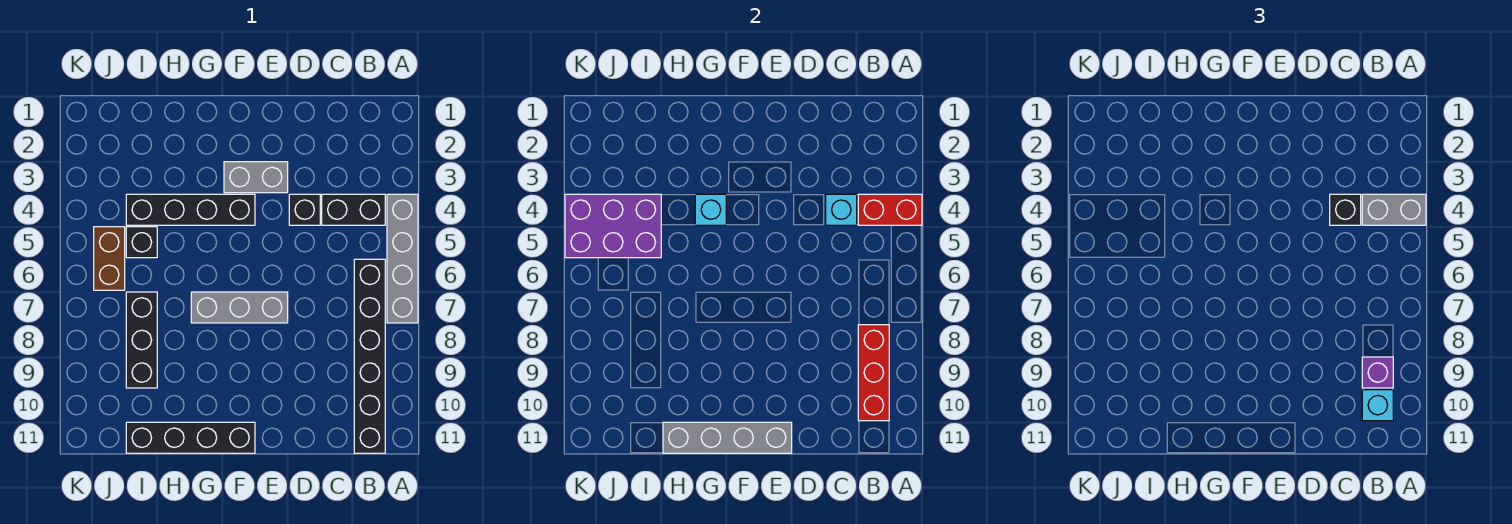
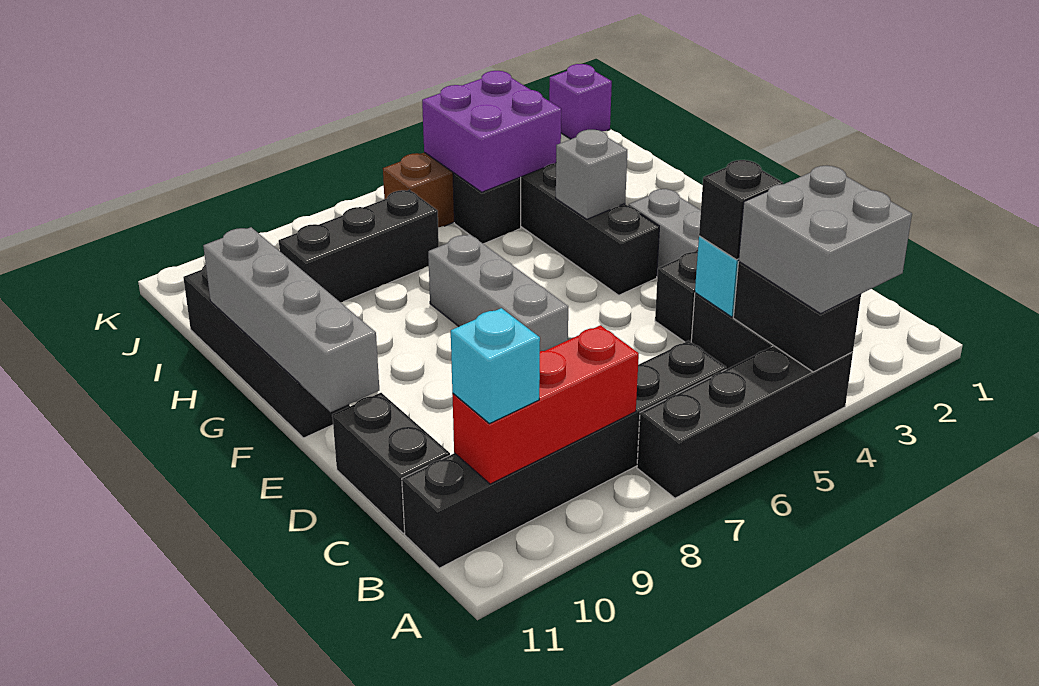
grey 1x4 brick [387,194,418,323] -> black 1x4 brick [637,346,853,498]
red 1x2 brick [858,194,922,225] -> black 1x2 brick [733,262,861,372]
grey 1x2 brick [1362,194,1426,225] -> grey 2x2 brick [739,166,912,314]
purple 1x1 brick [1362,357,1393,388] -> purple 1x1 brick moved to [549,64,612,139]
none -> black 1x2 brick [332,393,450,533]
cyan 1x1 brick [695,194,726,225] -> grey 1x1 brick [556,130,627,219]
purple 2x3 brick [565,194,661,258] -> purple 2x2 brick [422,71,561,192]

